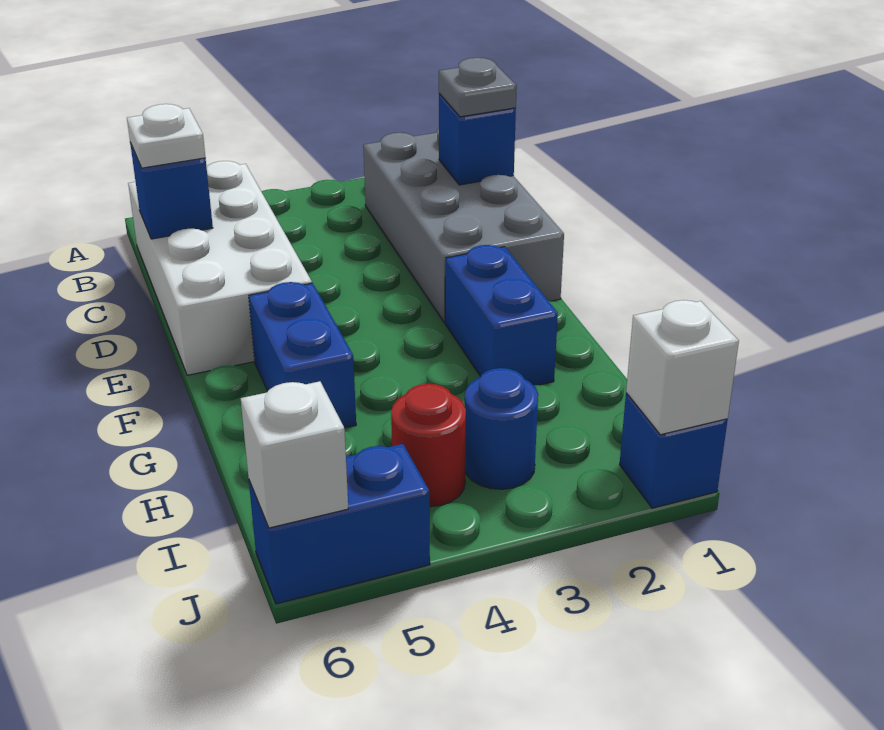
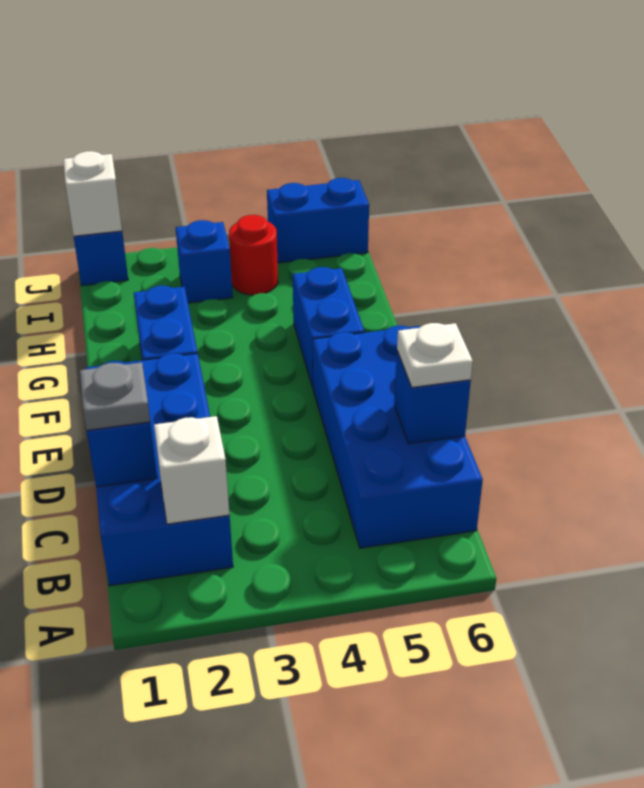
grey 2x4 brick [363,128,564,323] -> blue 2x4 brick [85,353,233,586]
white 2x4 brick [128,161,312,375] -> blue 2x4 brick [313,326,483,548]
blue 1x1 round brick [465,368,538,489] -> blue 1x1 brick [176,220,233,303]
white 1x1 brick [241,381,348,528] -> white 1x1 brick moved to [154,416,229,524]

